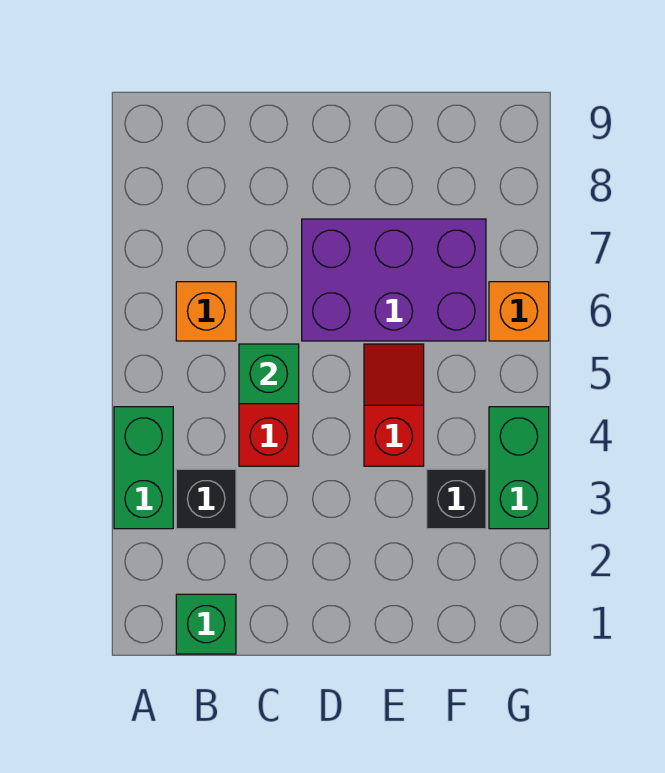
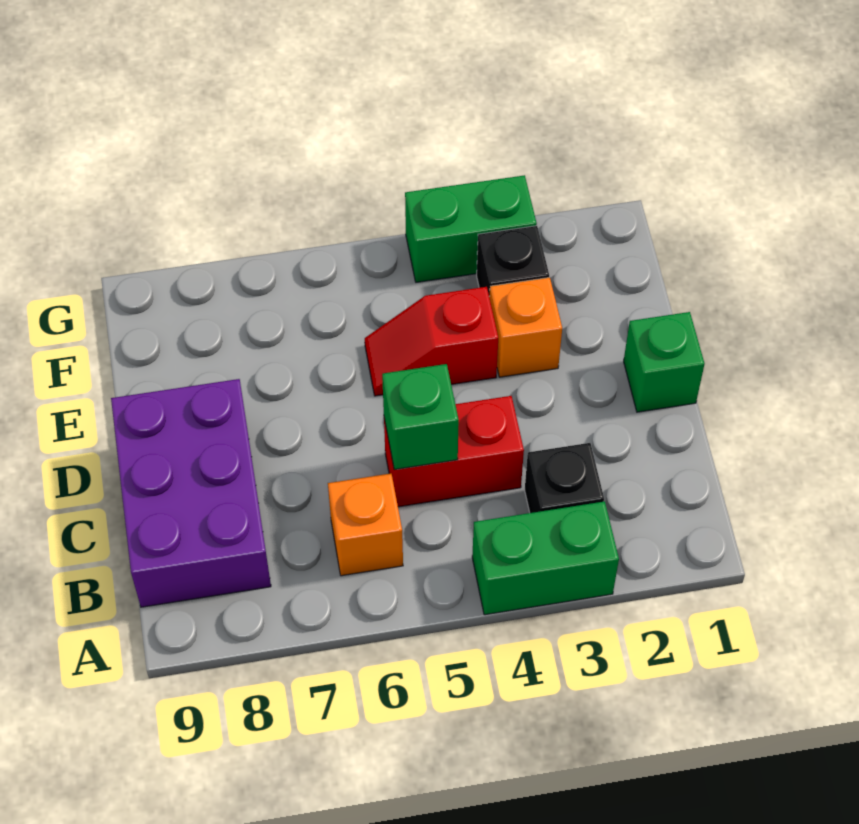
green 1x1 brick [176,594,236,654] -> green 1x1 brick moved to [624,312,704,412]
purple 2x3 brick [302,219,486,341] -> purple 2x3 brick moved to [111,379,271,607]
orange 1x1 brick [489,282,549,341] -> orange 1x1 brick moved to [489,277,562,377]

